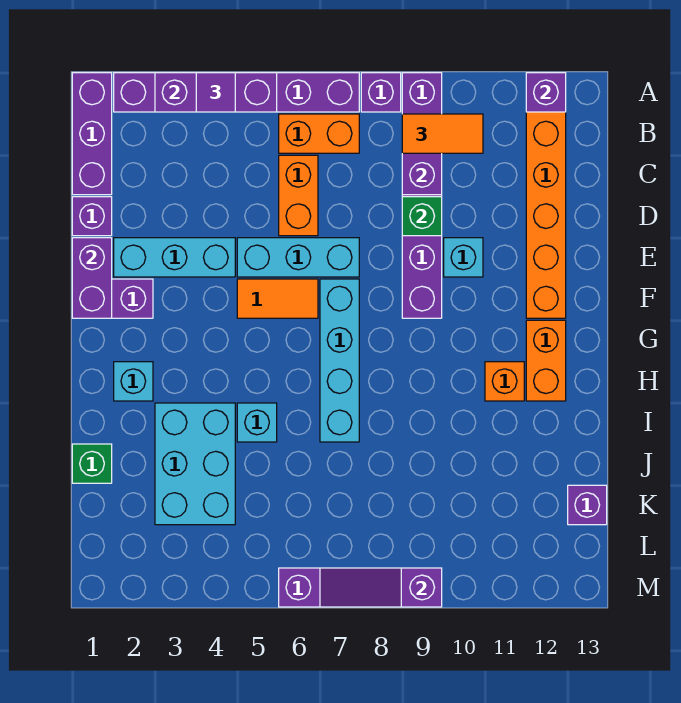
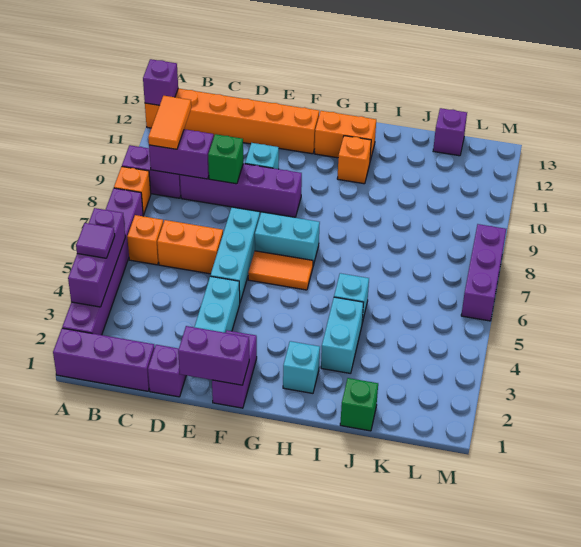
purple 1x1 brick [361,73,401,112] -> orange 1x1 brick [114,167,151,215]
orange 1x2 brick [279,114,359,153] -> orange 1x1 brick [127,215,163,265]
orange 1x2 tile [237,279,318,318] -> orange 1x2 tile turned to [248,251,313,290]
cyan 1x4 brick [320,279,359,442] -> cyan 1x2 brick [255,212,320,265]
cyan 2x3 brick [155,403,235,525] -> cyan 1x2 brick [321,297,364,374]
purple 1x3 slope [320,568,442,607] -> none

